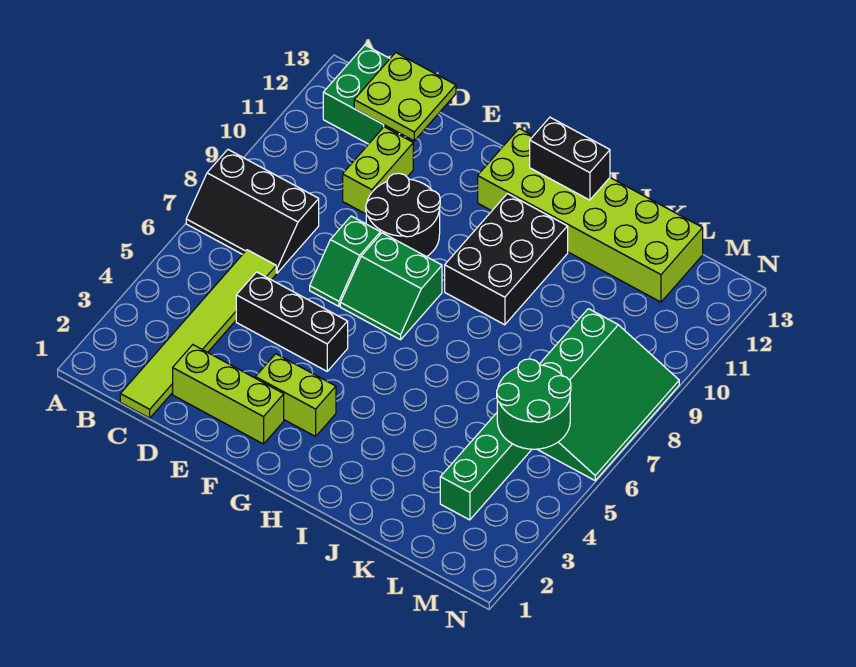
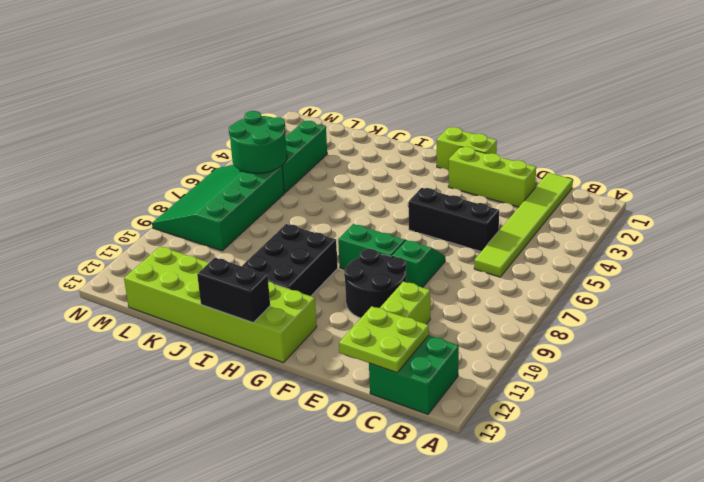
black 2x3 slope [186,150,319,273] -> none
lime 1x2 brick [255,354,336,436] -> lime 1x2 brick moved to [437,127,497,170]

